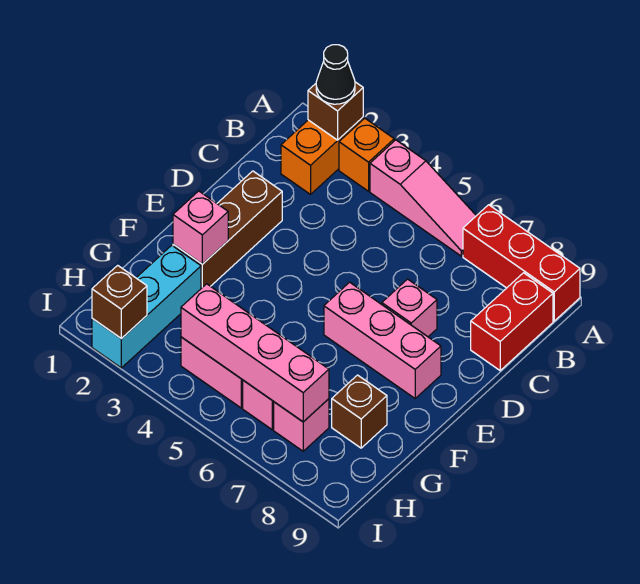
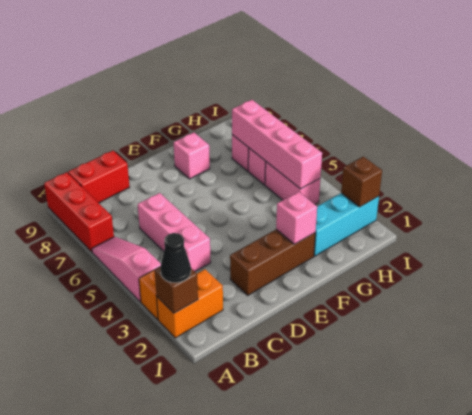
pink 1x1 brick [382,279,437,337] -> pink 1x1 brick moved to [174,132,210,179]
pink 1x3 brick [324,282,441,398] -> pink 1x3 brick moved to [138,193,211,271]
brown 1x1 brick [332,375,387,448] -> none

